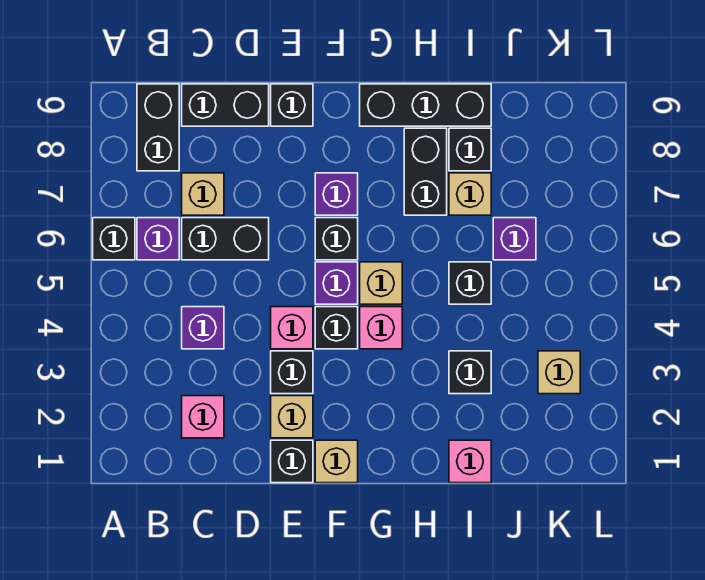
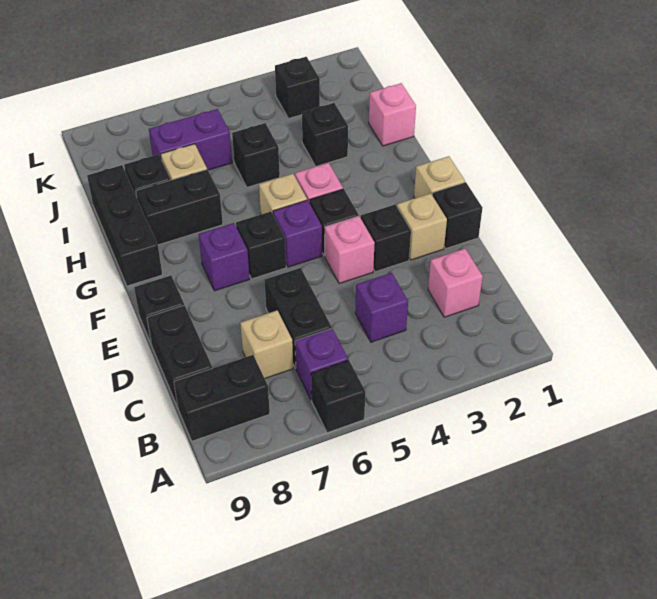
purple 1x1 brick [493,218,536,260] -> purple 1x2 brick [149,109,232,170]
tan 1x1 brick [538,351,580,394] -> black 1x1 brick [275,57,320,118]

